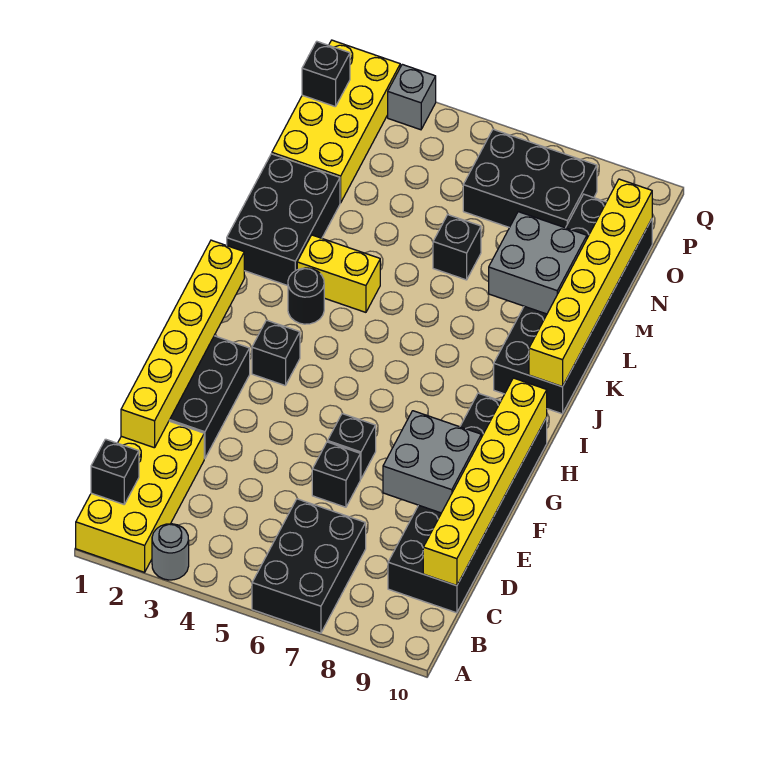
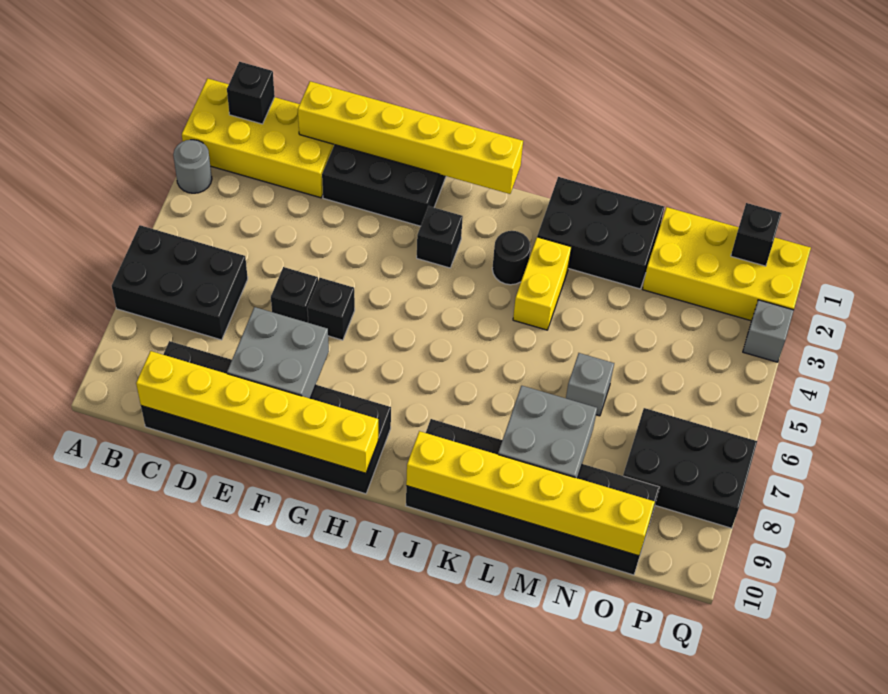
black 1x1 brick [433,215,481,280] -> grey 1x1 brick [566,353,614,416]
black 2x3 brick [463,129,597,228] -> black 2x3 brick turned to [623,408,757,528]

